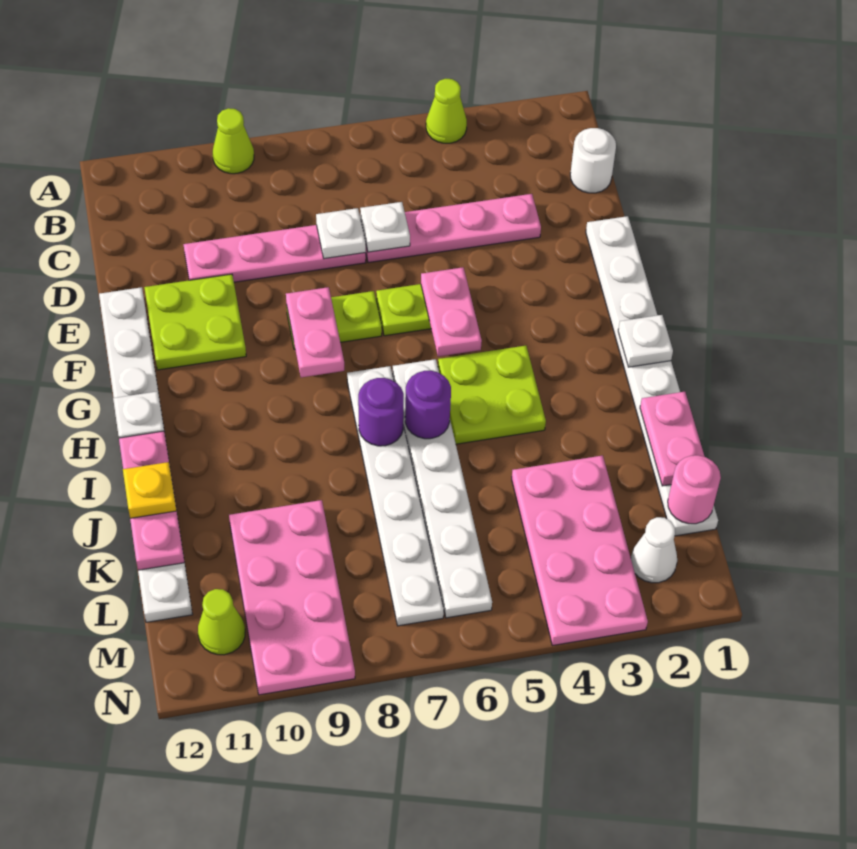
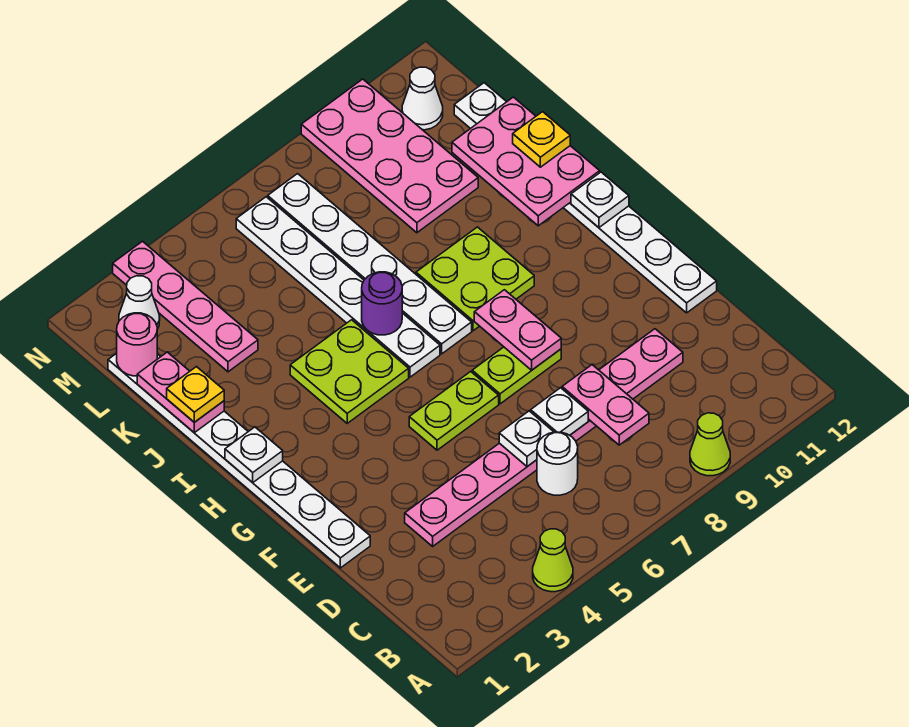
white 1x1 round brick [570,128,616,193] -> white 1x1 round brick moved to [537,432,578,495]
lime 2x2 plate [144,274,246,370] -> lime 2x2 plate moved to [416,227,534,331]
pink 1x2 plate [421,267,482,357] -> pink 1x2 plate moved to [562,365,649,445]
purple 1x1 round brick [358,378,404,446] -> none
pink 1x3 plate [119,431,184,570] -> pink 2x3 plate [452,97,600,226]
none -> yellow 1x1 plate [167,367,224,422]
pink 2x4 plate [512,455,648,646] -> pink 1x4 plate [113,241,258,372]
lime 1x1 cone [198,589,245,655] -> white 1x1 cone [402,67,443,130]

